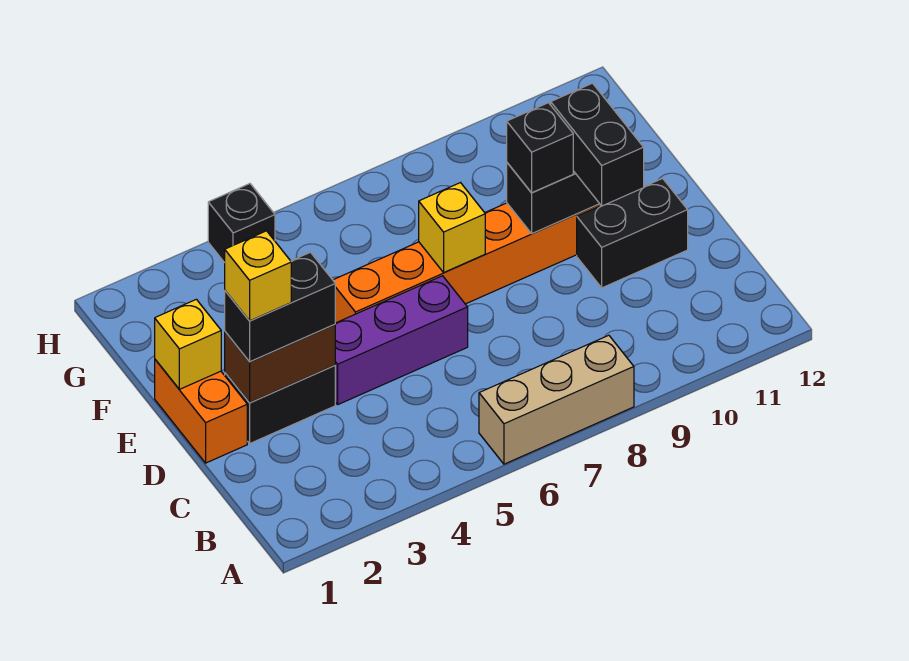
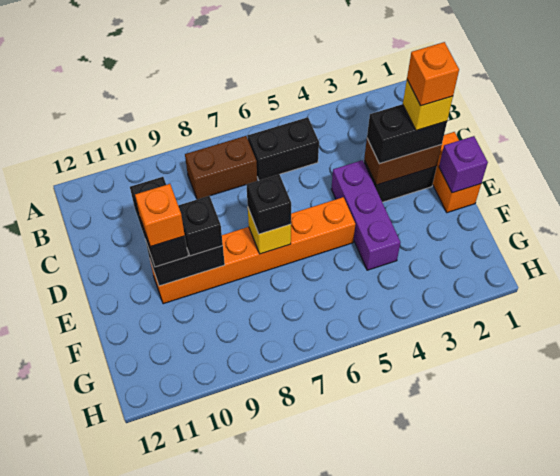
tan 1x3 brick [479,335,634,464] -> none
none -> brown 1x2 brick [185,136,257,199]
none -> orange 1x1 brick [407,42,459,106]
purple 1x3 brick [335,276,468,404] -> purple 1x3 brick turned to [331,160,400,270]
black 1x2 brick [577,178,688,288] -> black 1x2 brick moved to [248,117,319,180]
yellow 1x1 brick [155,299,221,389] -> purple 1x1 brick [439,136,488,193]
none -> orange 1x1 brick [135,184,185,247]
black 1x1 brick [208,184,275,263] -> black 1x1 brick moved to [246,174,291,234]

